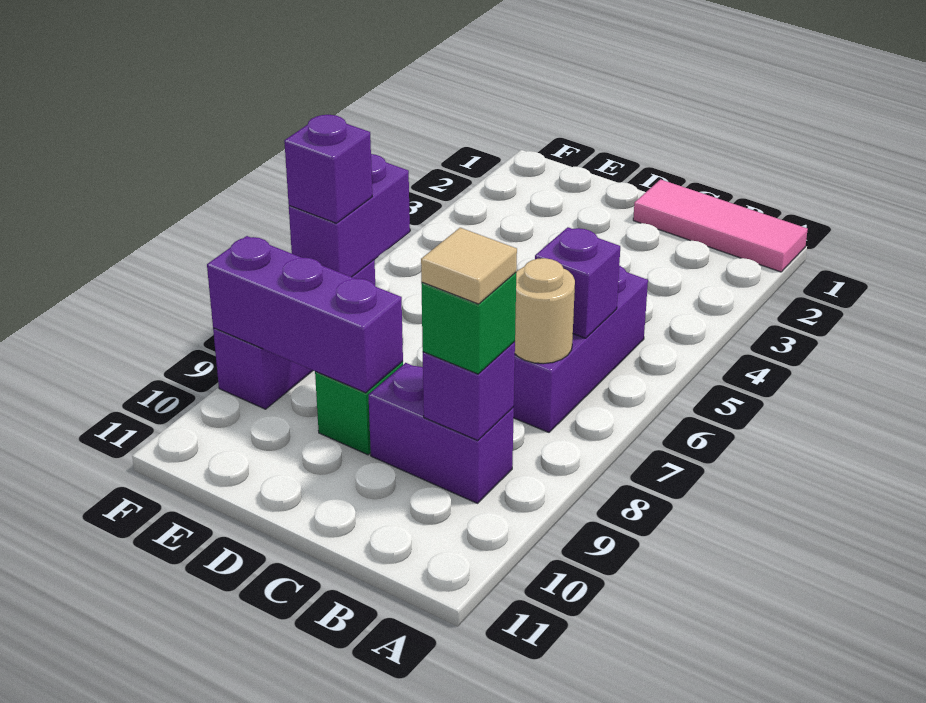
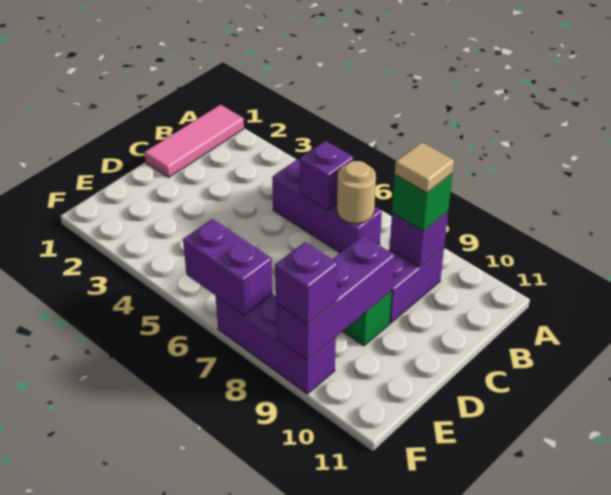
purple 1x1 brick [284,115,372,223] -> purple 1x1 brick moved to [275,242,338,324]

